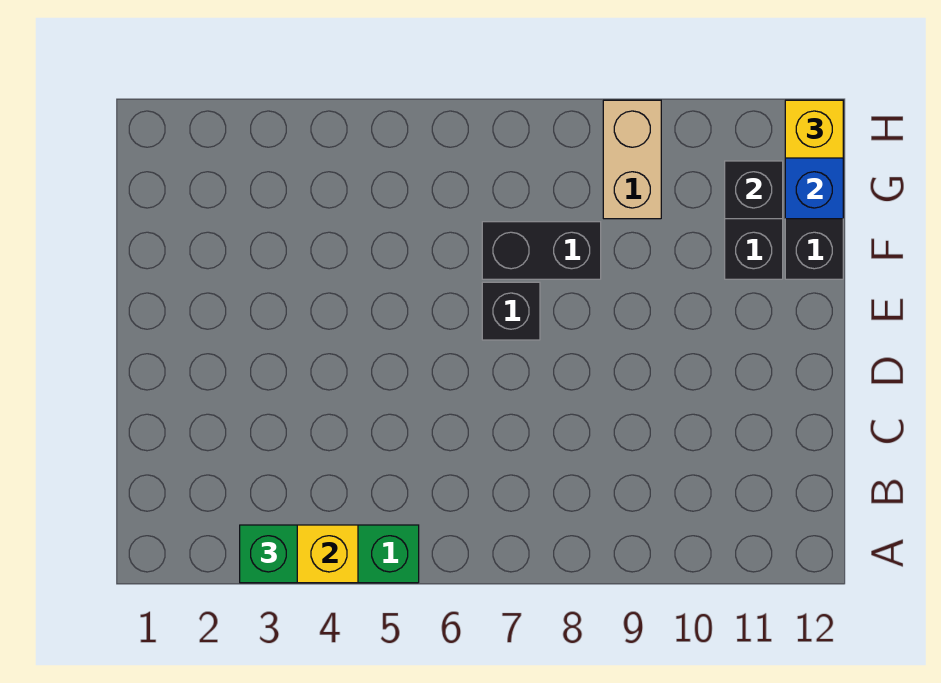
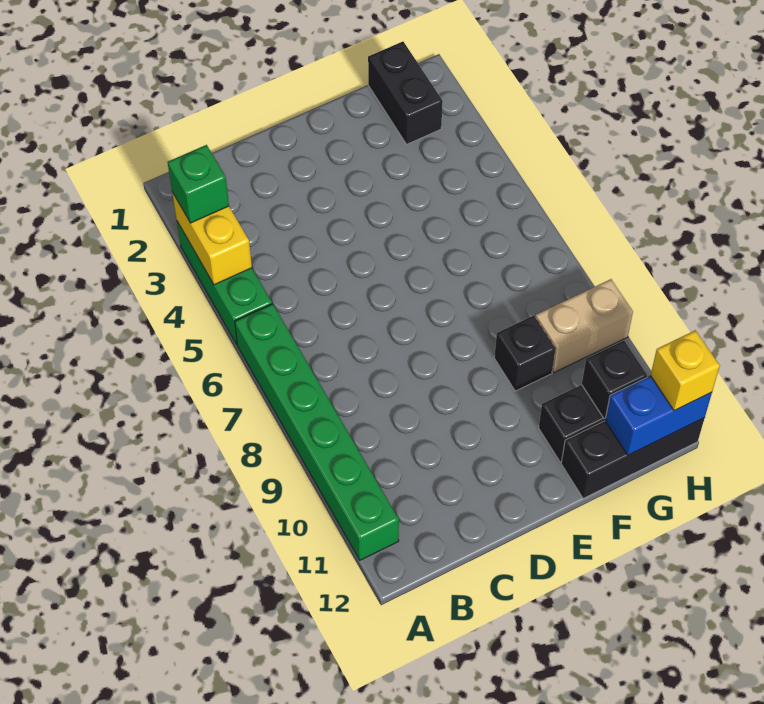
none -> green 1x6 brick [235,304,399,560]
black 1x1 brick [482,282,540,340] -> black 1x1 brick moved to [494,316,555,391]
black 1x2 brick [482,222,601,279] -> black 1x2 brick moved to [368,42,443,144]

